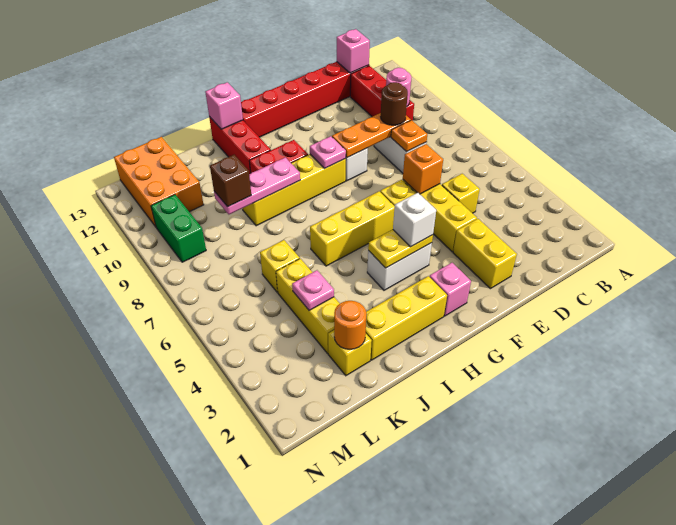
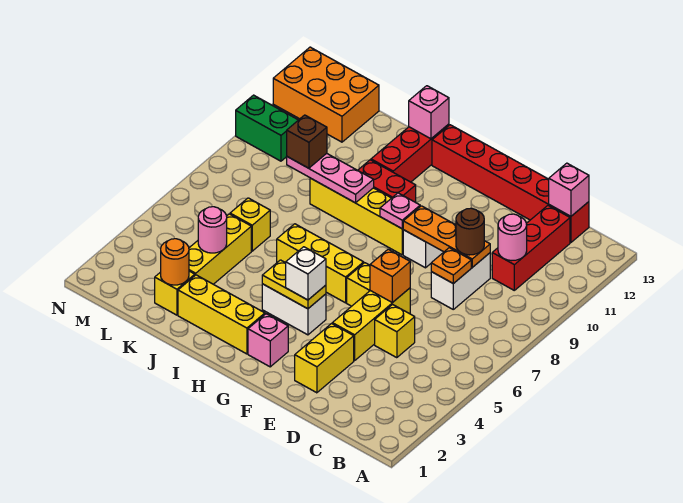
pink 1x1 plate [292,270,334,310] -> pink 1x1 round brick [198,207,227,253]
orange 2x3 brick [114,137,204,227] -> orange 2x3 brick turned to [273,47,379,142]
green 1x2 brick [151,195,206,262] -> green 1x2 brick turned to [236,95,298,161]

